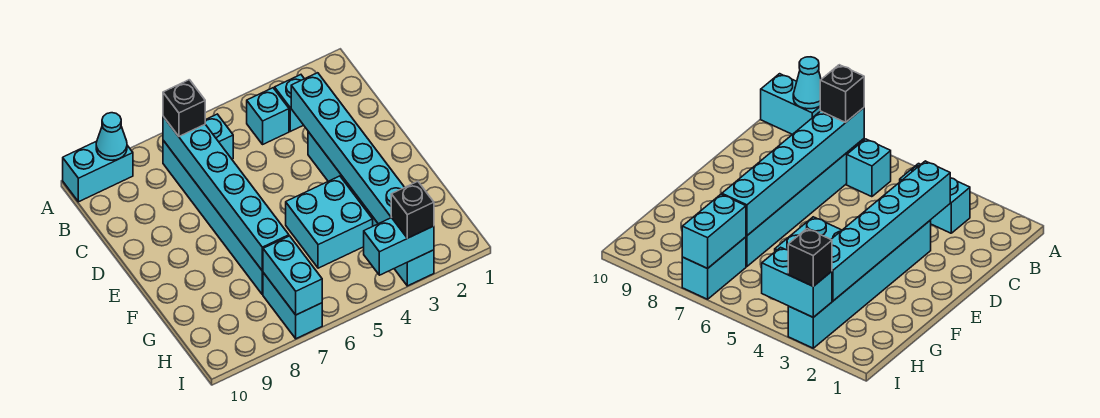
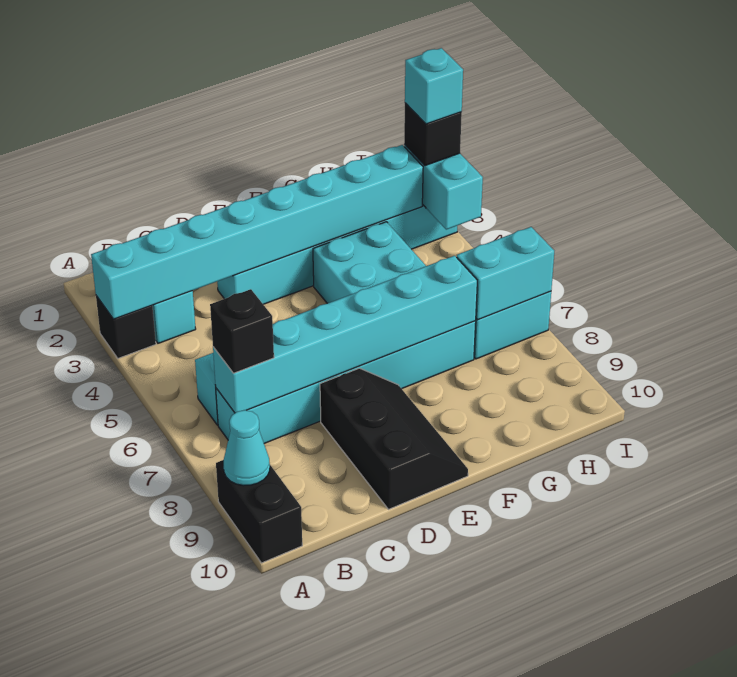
none -> black 1x1 brick [96,296,156,358]
cyan 1x2 brick [63,141,133,202] -> black 1x2 brick [216,460,302,563]
cyan 1x1 brick [247,88,289,144] -> cyan 1x1 brick moved to [405,48,463,124]
cyan 1x6 brick [291,73,404,224] -> cyan 1x8 brick [91,145,423,319]
none -> black 2x3 slope [320,368,468,509]

